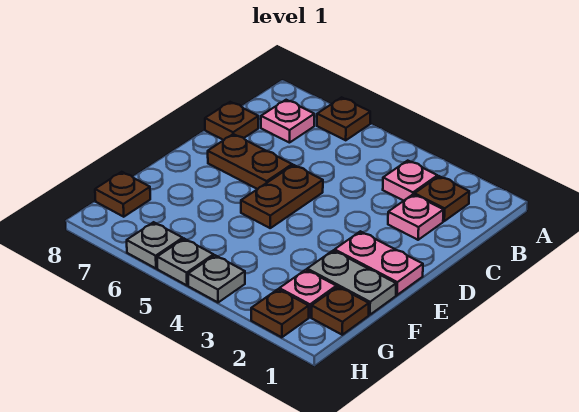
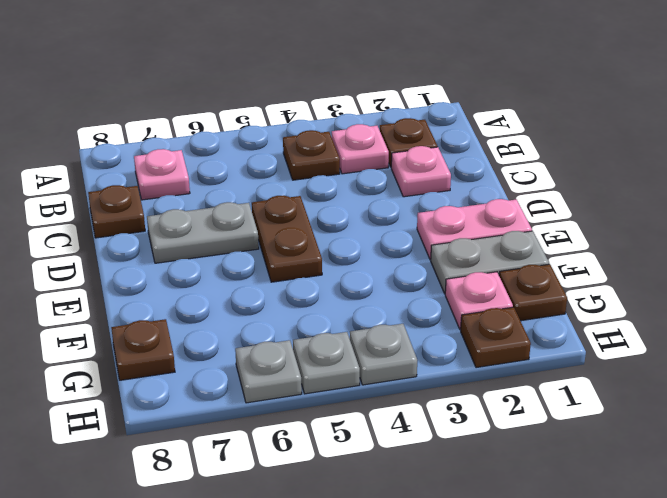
brown 1x1 plate [317,97,370,140] -> brown 1x1 plate moved to [283,130,340,180]
brown 1x2 plate [208,134,292,189] -> grey 1x2 plate [147,202,259,263]

